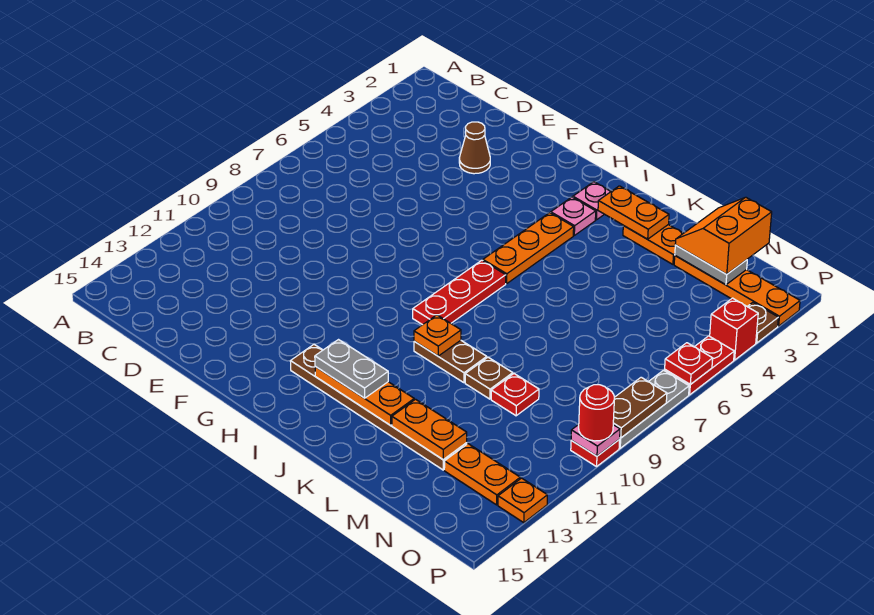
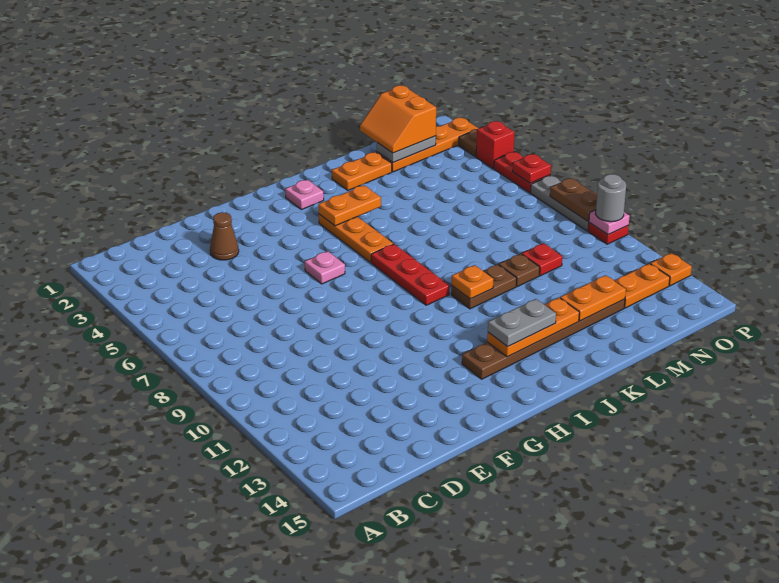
pink 1x1 plate [551,197,596,235] -> pink 1x1 plate moved to [305,251,345,284]
orange 1x2 plate [598,186,669,239] -> orange 1x2 plate moved to [318,185,381,226]
red 1x1 round brick [579,385,614,441] -> grey 1x1 round brick [596,174,626,222]

